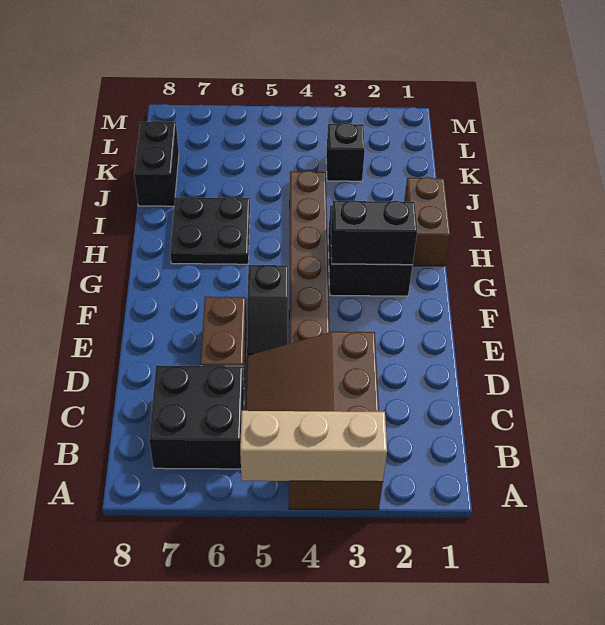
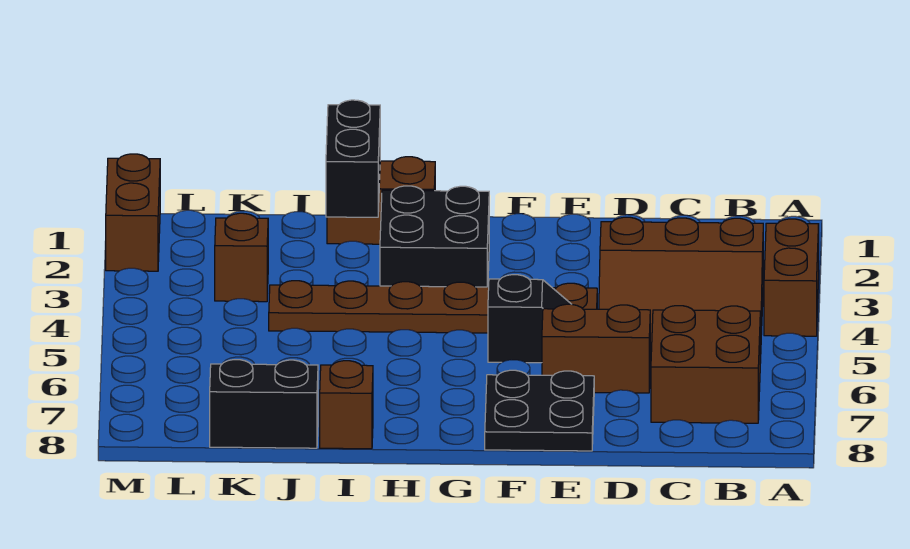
tan 1x3 brick [240,411,387,482] -> none
black 2x2 brick [149,365,244,469] -> brown 2x2 brick [651,306,760,423]
black 1x2 brick [331,200,417,265] -> black 1x2 brick moved to [326,100,380,217]
black 2x2 plate [170,197,250,264] -> black 2x2 plate moved to [485,370,594,451]
none -> brown 1x1 brick [320,361,373,449]
black 1x1 brick [326,123,365,181] -> brown 1x1 brick [215,213,268,302]
none -> brown 1x2 brick [106,154,160,271]

